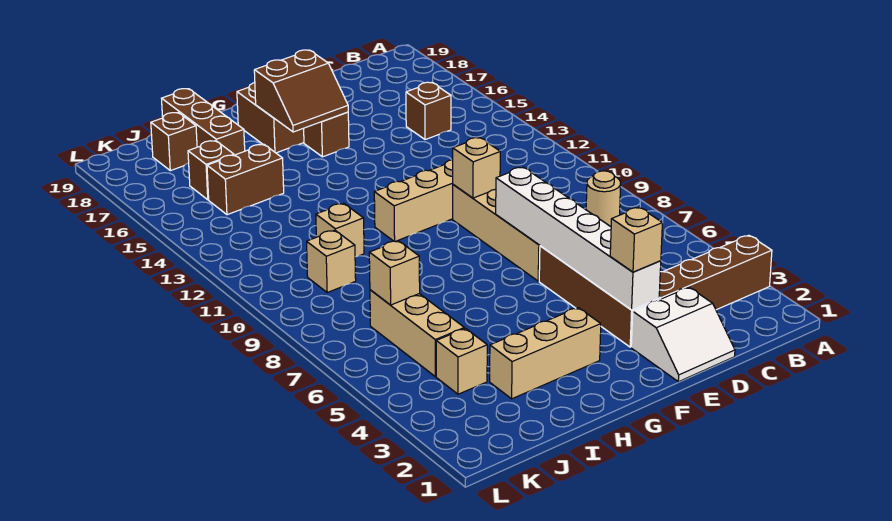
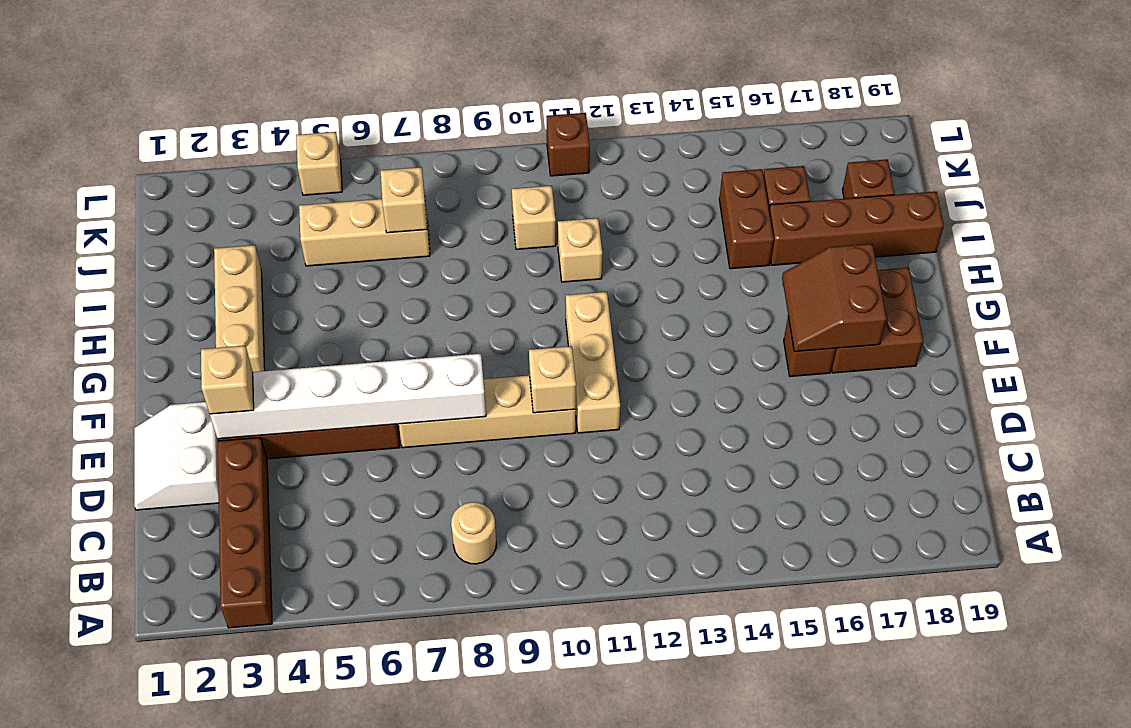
brown 1x1 brick [406,82,451,140] -> brown 1x1 brick moved to [546,113,590,176]
brown 1x3 brick [161,89,245,155] -> brown 1x4 brick [769,192,944,265]
tan 1x1 brick [436,328,487,394] -> tan 1x1 brick moved to [296,132,342,195]

